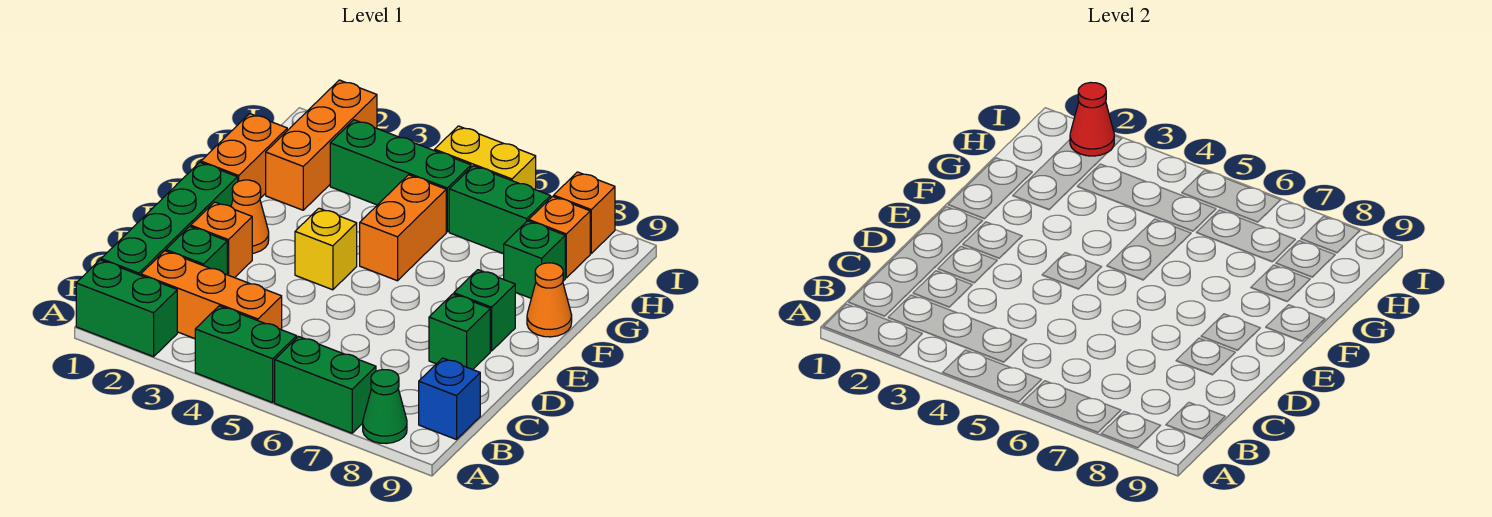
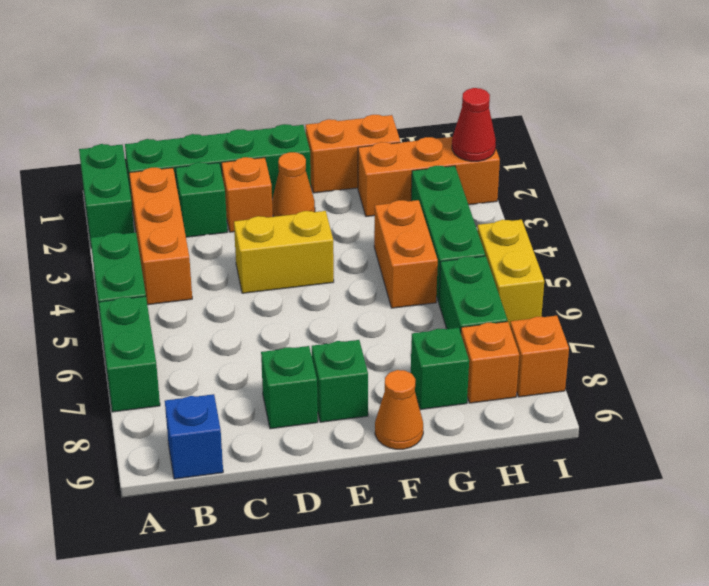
green 1x1 cone [363,370,407,444] -> none
yellow 1x1 brick [295,208,357,290] -> yellow 1x2 brick [234,211,334,293]
orange 1x2 brick [360,175,446,281] -> orange 1x2 brick turned to [374,200,438,308]

